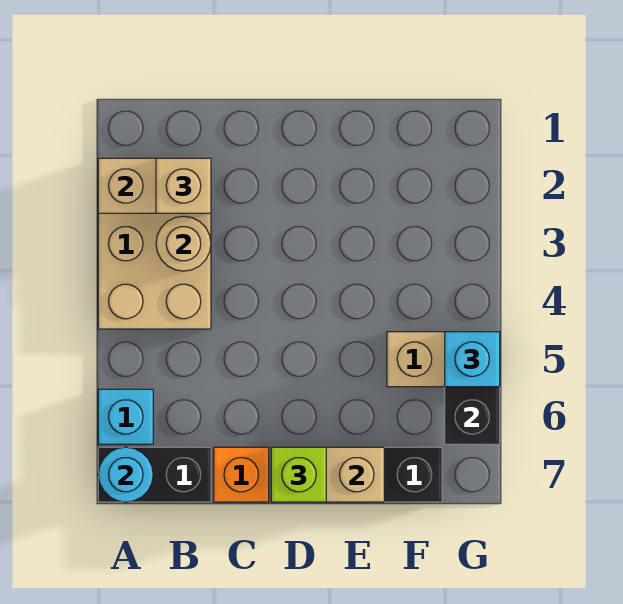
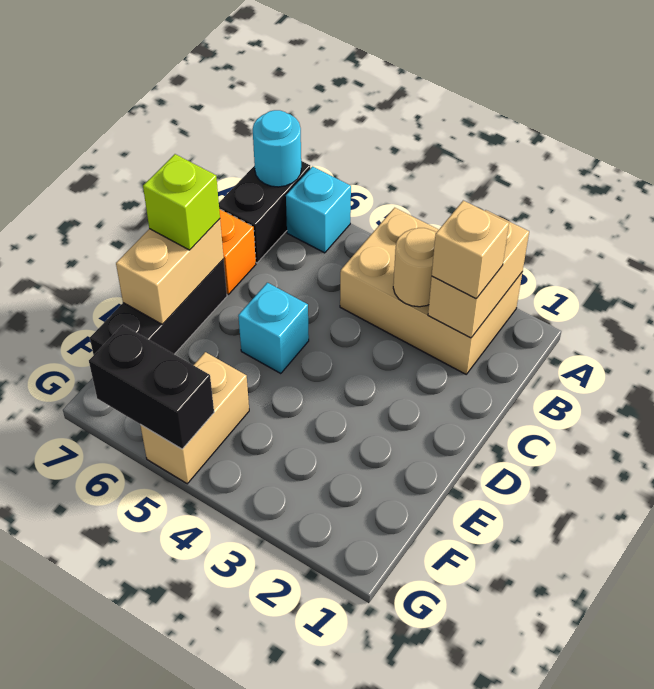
cyan 1x1 brick [445,332,500,387] -> cyan 1x1 brick moved to [238,283,309,374]

